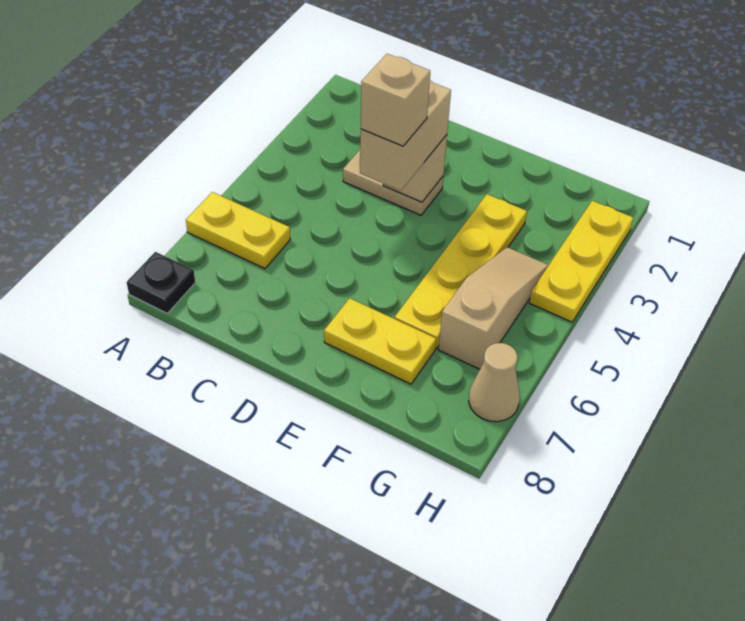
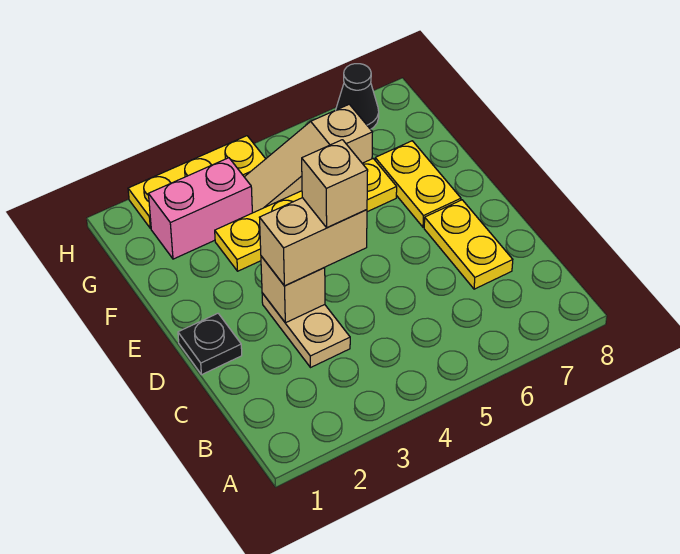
yellow 1x2 plate [186,192,290,269] -> yellow 1x2 plate moved to [424,200,513,289]
black 1x1 plate [127,252,195,313] -> black 1x1 plate moved to [178,313,242,375]
none -> pink 1x2 brick [149,158,252,259]
tan 1x1 cone [469,343,520,422] -> black 1x1 cone [336,64,379,129]

